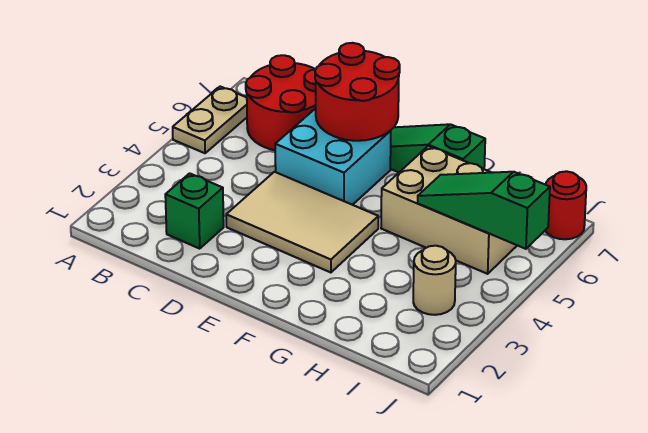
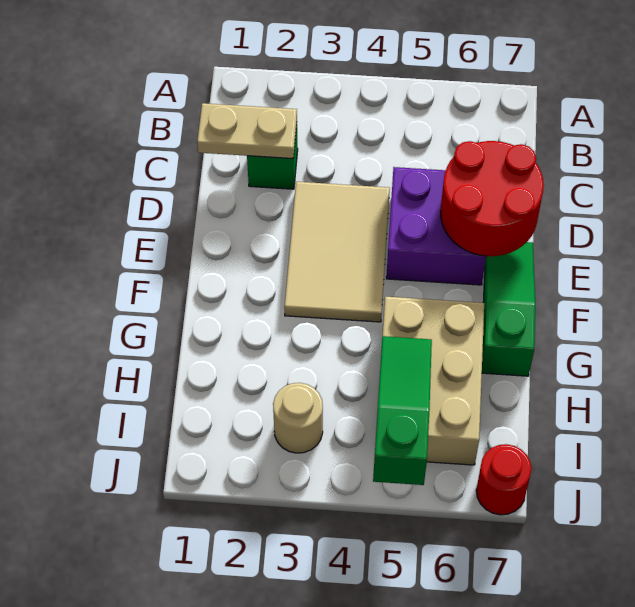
tan 1x2 plate [173,87,247,153] -> tan 1x2 plate moved to [197,103,297,159]
red 2x2 round brick [246,55,316,150] -> none
cyan 2x2 brick [275,108,391,205] -> purple 2x2 brick [386,167,486,285]

